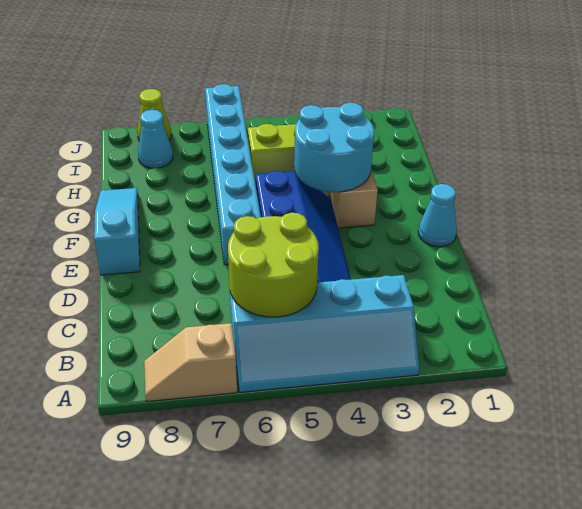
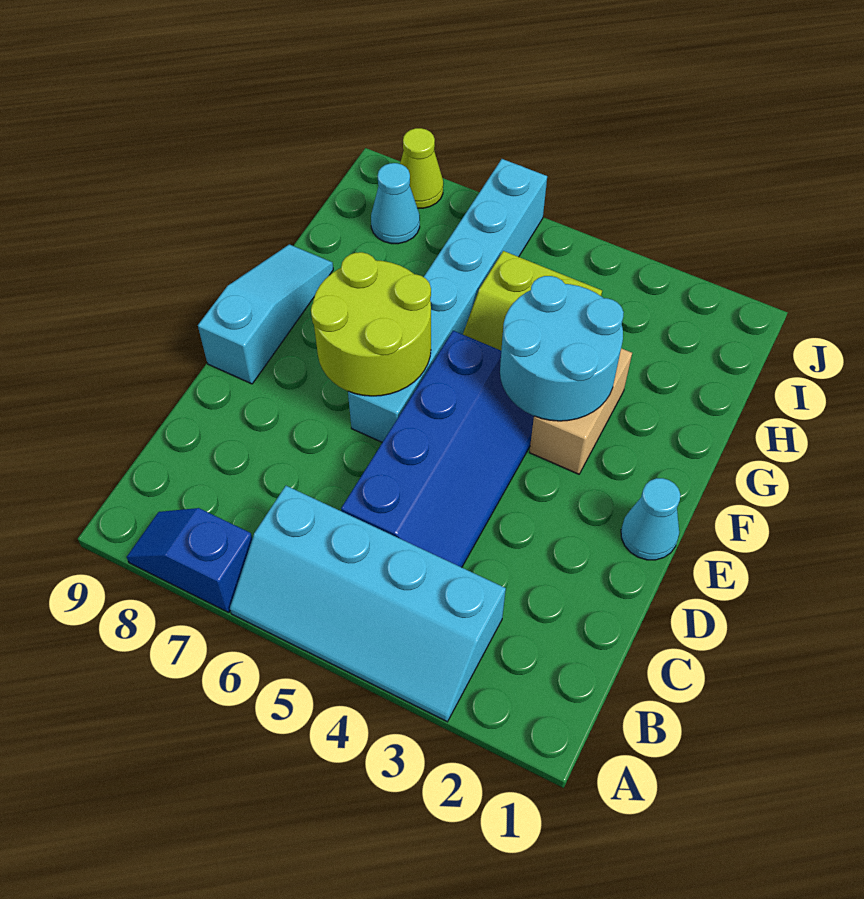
tan 1x2 slope [144,323,237,401] -> blue 1x2 slope [127,508,252,612]
lime 2x2 round brick [228,213,319,317] -> lime 2x2 round brick moved to [311,252,431,396]

